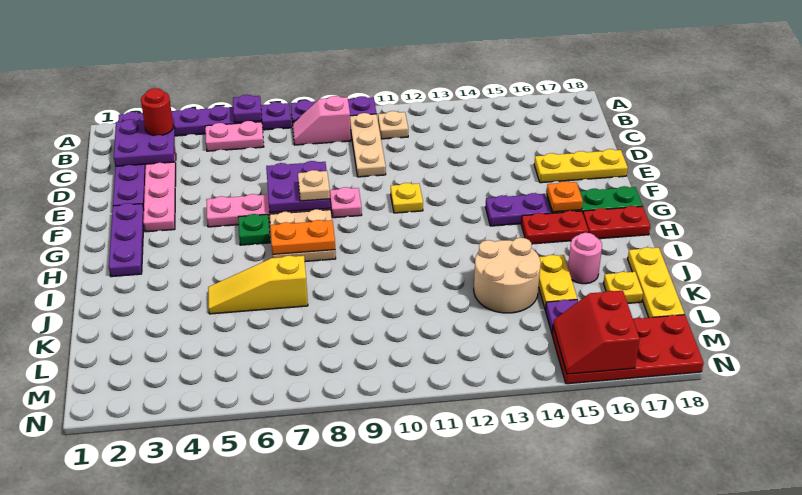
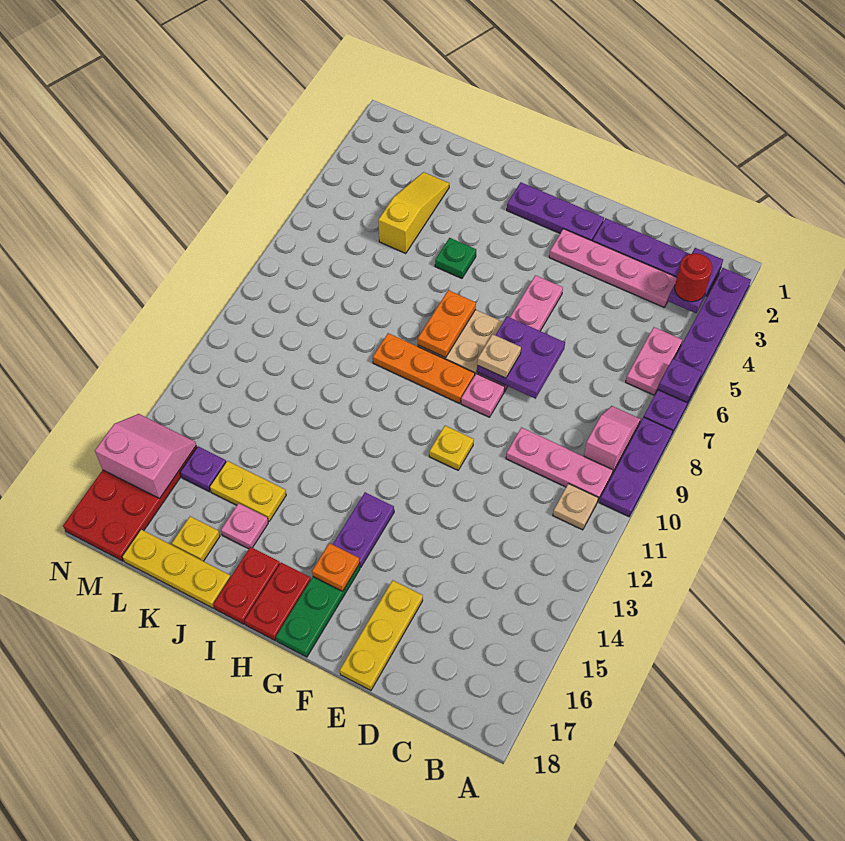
purple 2x2 plate [114,118,175,166] -> purple 1x2 plate [668,248,723,313]
tan 1x3 plate [350,113,386,177] -> pink 1x3 plate [506,427,613,502]
green 1x1 plate [238,214,270,245] -> green 1x1 plate moved to [435,238,476,278]
none -> orange 1x3 plate [373,333,475,403]
red 1x2 plate [521,211,588,244] -> red 1x2 plate moved to [213,547,280,624]
yellow 1x3 slope [208,256,308,314] -> yellow 1x3 slope moved to [378,172,449,253]
tan 2x2 round brick [474,238,541,313] -> none
pink 1x1 round brick [568,233,602,284] -> pink 1x1 plate [221,503,268,549]
red 2x2 slope [553,291,640,374] -> pink 2x2 slope [95,414,196,498]

